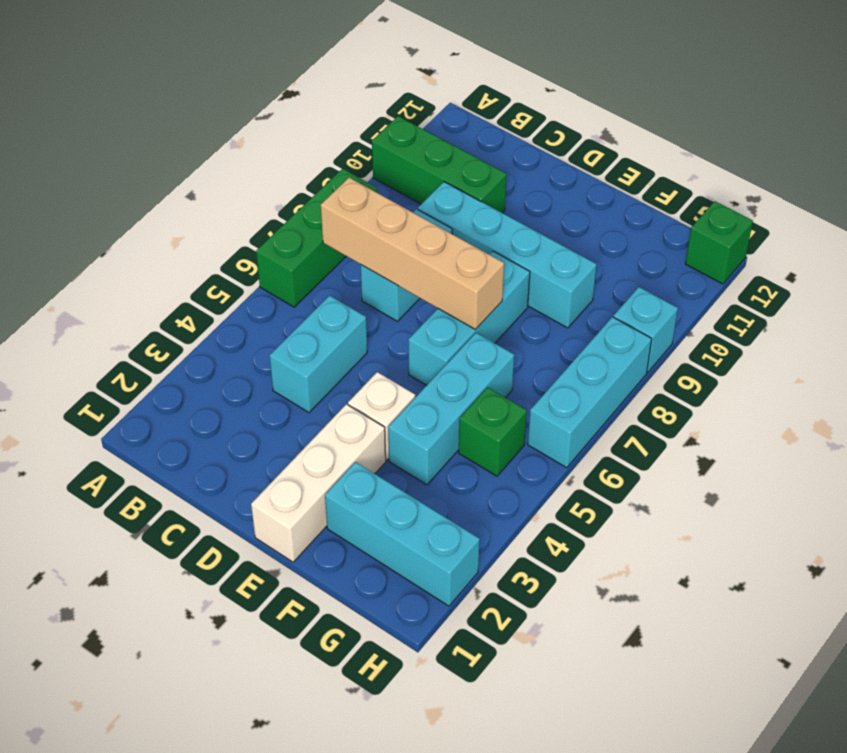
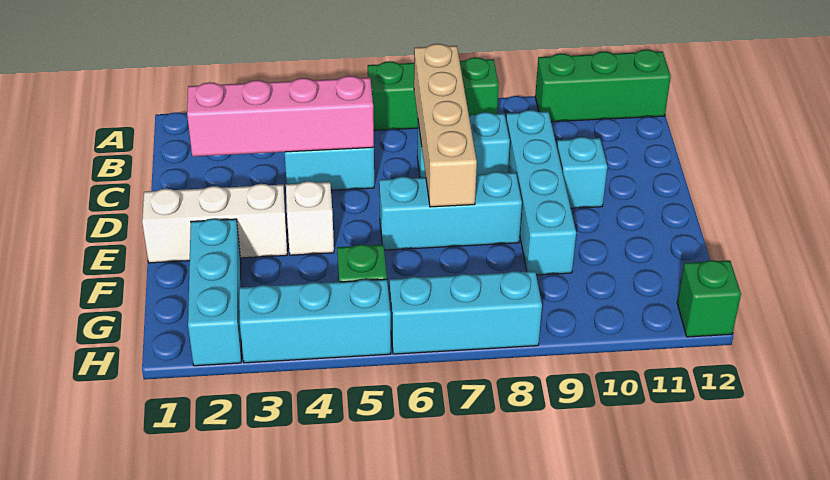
green 1x3 brick [372,116,507,213] -> green 1x3 brick turned to [535,50,671,122]
none -> pink 1x4 brick [187,76,374,156]
cyan 1x3 brick [388,333,514,485] -> cyan 1x3 brick moved to [239,279,391,363]
cyan 1x1 brick [614,287,678,372] -> cyan 1x1 brick moved to [557,137,607,208]

